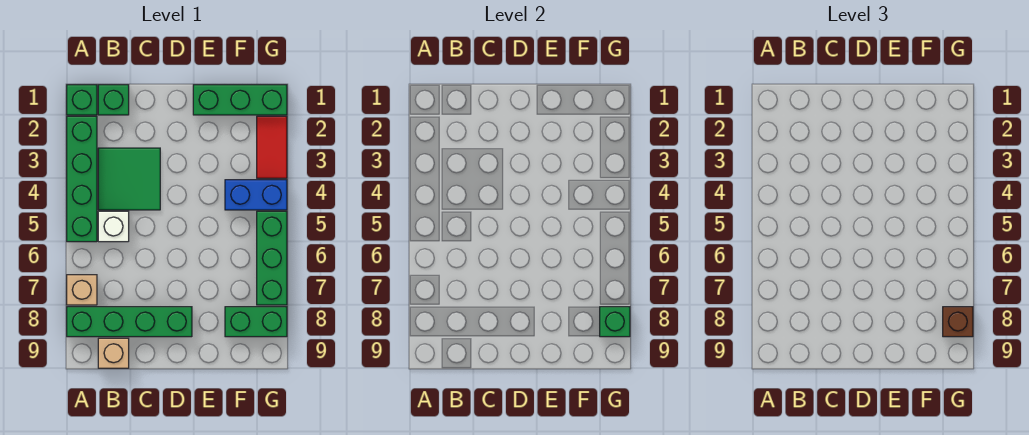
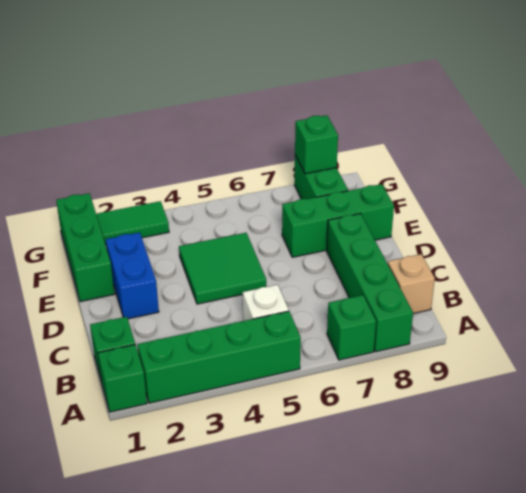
tan 1x1 brick [67,275,97,305] -> green 1x1 brick [327,295,376,360]
green 2x2 tile [98,148,160,210] -> green 2x2 tile moved to [179,233,266,304]
blue 1x2 brick [225,180,287,210] -> blue 1x2 brick moved to [106,232,159,319]
red 1x2 tile [257,116,287,178] -> green 1x2 tile [96,201,169,245]
green 1x3 brick [257,211,287,305] -> green 1x3 brick moved to [282,184,394,257]
brown 1x1 brick [943,307,973,337] -> none

